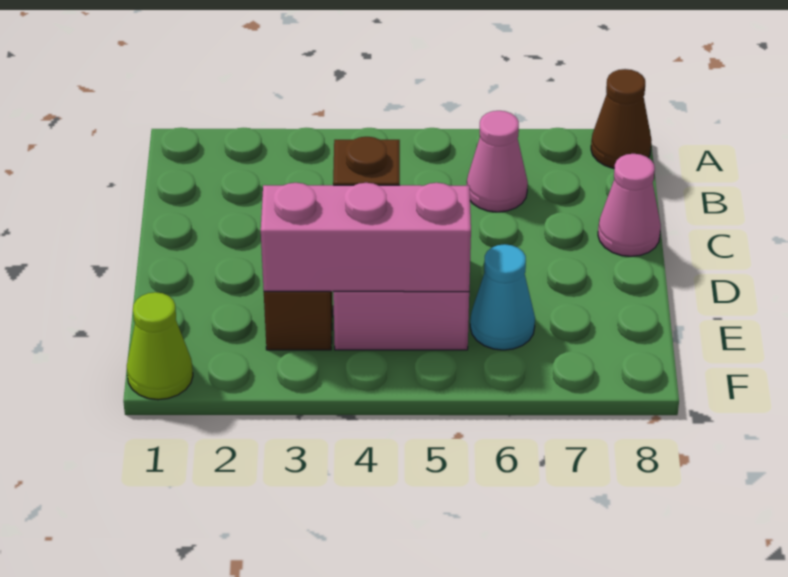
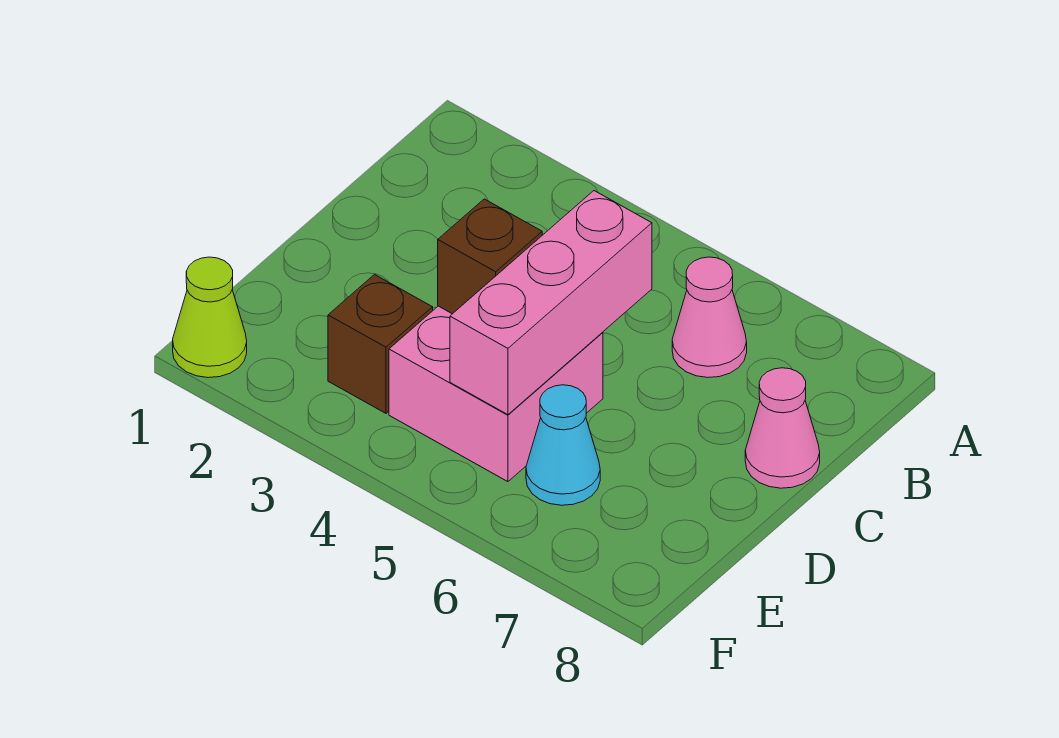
brown 1x1 cone [591,69,651,168] -> none
pink 1x3 brick [261,183,471,292] -> pink 1x3 brick turned to [450,191,652,415]

